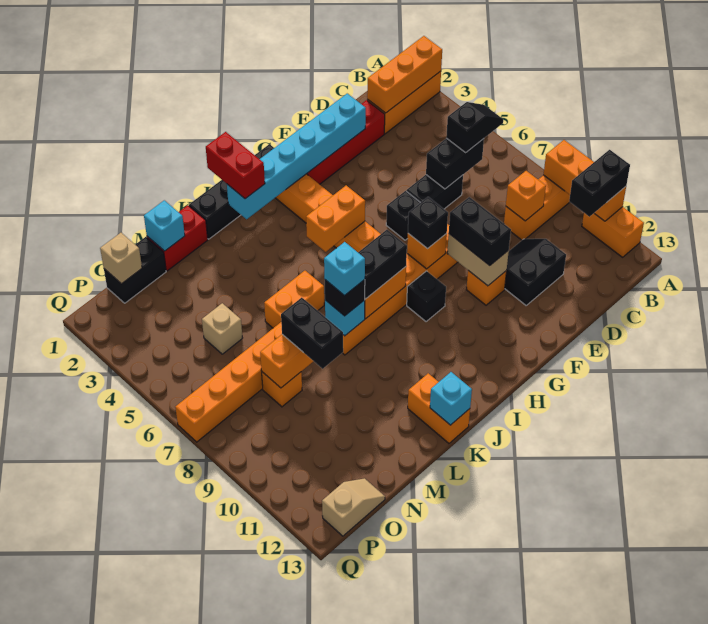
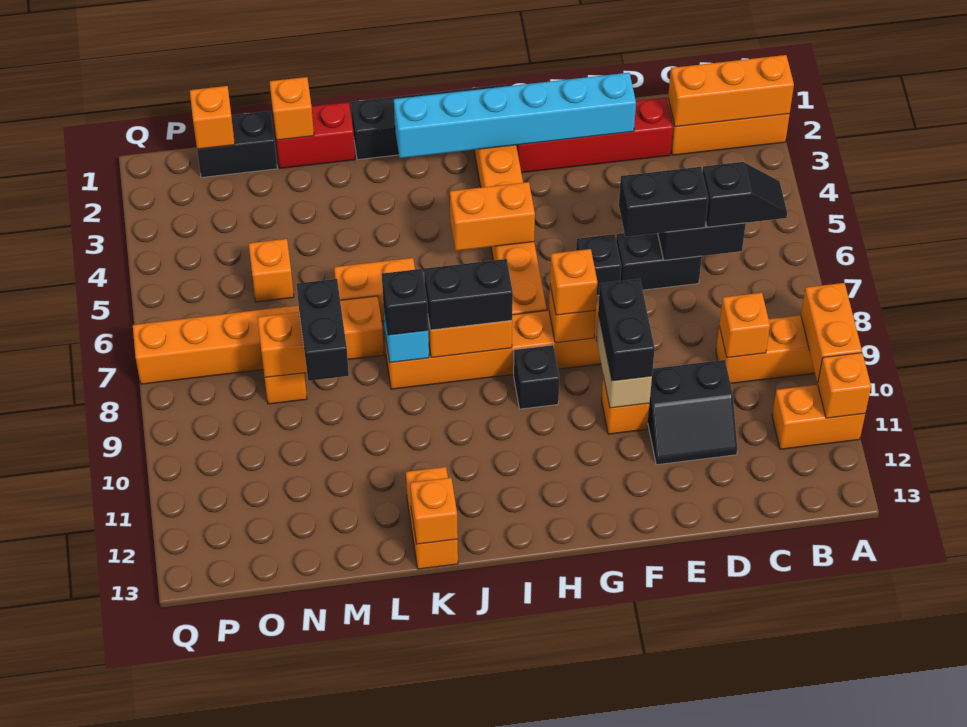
orange 1x2 brick [582,207,644,257] -> orange 1x2 brick turned to [772,385,865,449]
black 1x2 brick [569,150,630,217] -> black 1x2 brick moved to [619,167,708,237]
black 2x2 slope [505,239,566,305] -> black 2x2 slope turned to [648,360,737,465]
black 1x1 brick [408,197,448,249] -> orange 1x1 brick [550,249,598,315]
red 1x2 brick [206,132,265,199] -> none
cyan 1x1 brick [324,242,365,296] -> none
cyan 1x1 brick [430,372,472,425] -> orange 1x1 brick [410,478,458,544]
cyan 1x1 brick [144,200,185,251] -> orange 1x1 brick [270,77,314,140]
tan 1x1 brick [202,303,242,354] -> orange 1x1 brick [249,239,294,302]
tan 1x1 brick [100,233,142,284] -> orange 1x1 brick [190,86,235,149]
tan 1x2 slope [322,478,385,536] -> none

